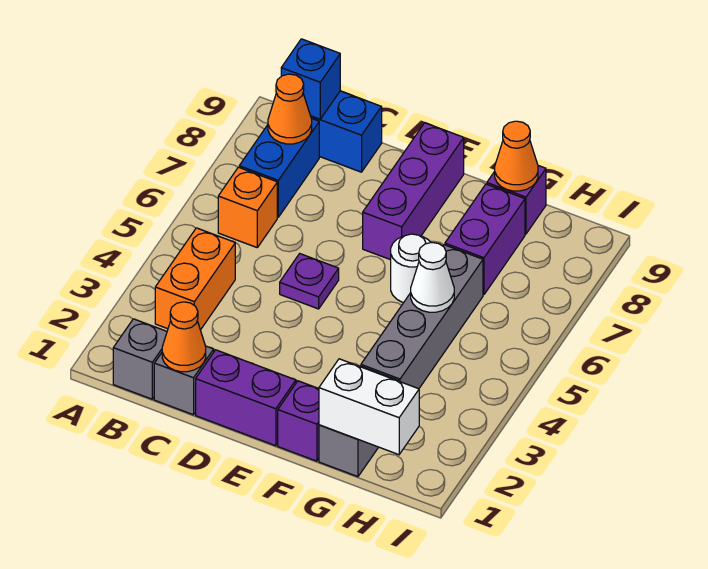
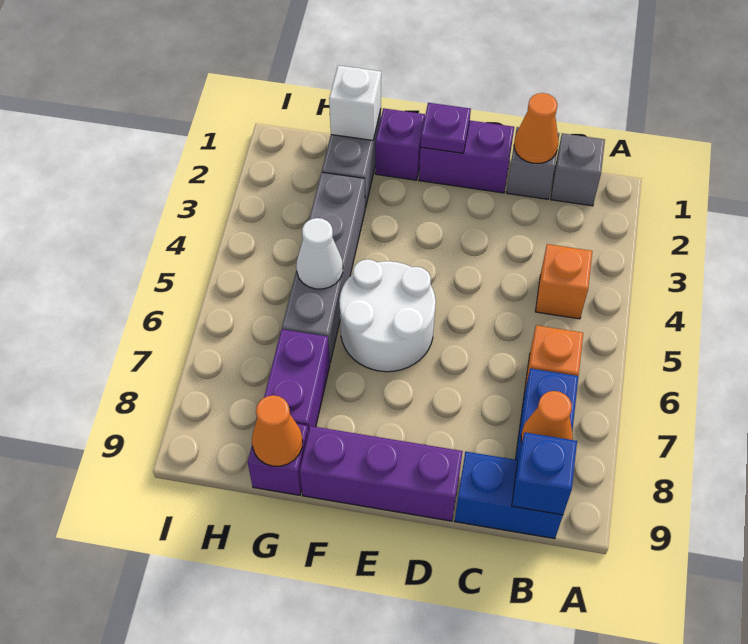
orange 1x2 brick [155,228,235,330] -> orange 1x1 brick [535,244,592,319]
purple 1x1 plate [280,254,339,309] -> purple 1x1 plate moved to [421,103,471,153]
purple 1x3 brick [363,123,464,260] -> purple 1x3 brick turned to [300,426,463,521]
white 1x1 round brick [391,234,431,303] -> white 2x2 round brick [339,259,436,372]
white 1x2 brick [319,359,419,455] -> white 1x1 brick [329,65,381,140]

